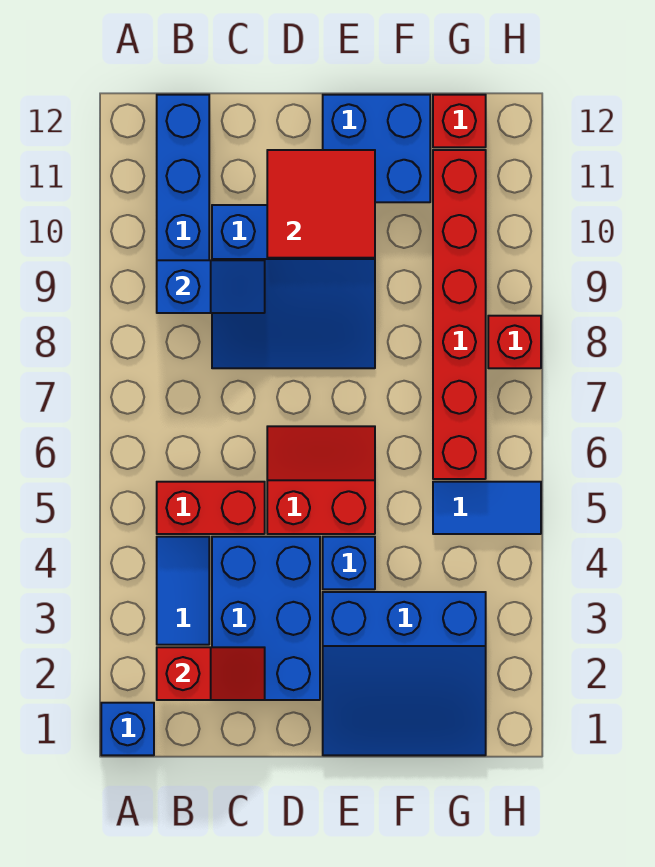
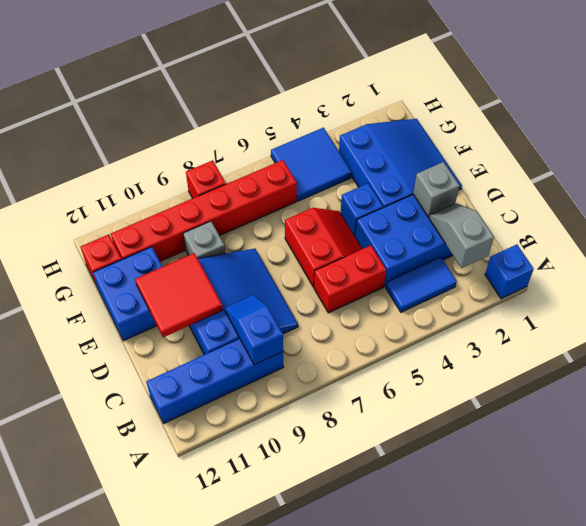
red 1x2 slope [157,647,265,700] -> grey 1x2 slope [429,203,494,268]
red 1x2 brick [157,482,265,534] -> red 1x2 brick turned to [314,245,386,313]
none -> grey 1x1 brick [413,162,459,217]
red 2x2 slope [267,426,375,534] -> red 2x2 slope turned to [285,208,362,287]
none -> grey 1x1 brick [183,221,225,258]
blue 1x2 tile [433,482,541,534] -> blue 2x2 tile [271,128,352,201]

